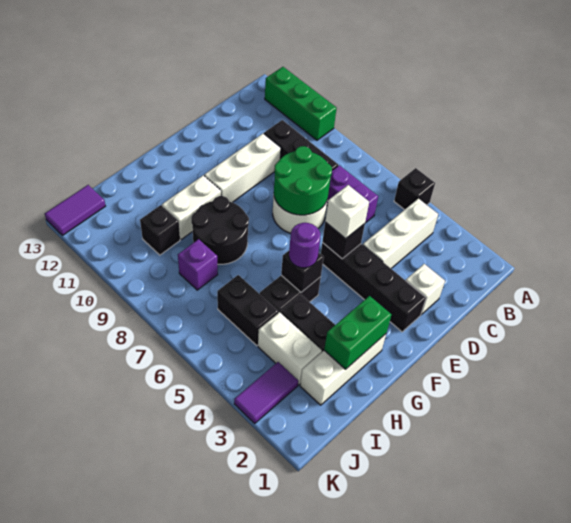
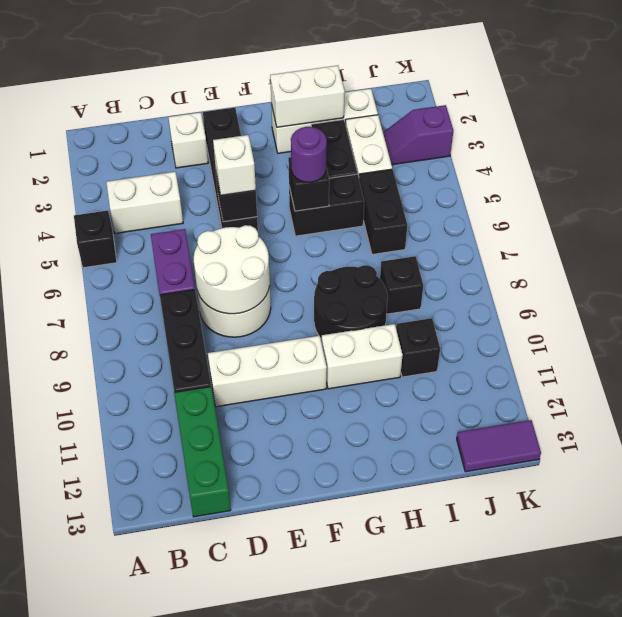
green 1x3 brick [265,67,337,140] -> green 1x3 brick moved to [174,387,231,517]
white 1x3 brick [363,199,438,268] -> white 1x2 brick [106,172,183,233]
green 2x2 round brick [274,146,332,215] -> white 2x2 round brick [194,225,270,314]
green 1x2 brick [324,296,392,369] -> white 1x2 brick [270,65,345,127]
purple 1x1 brick [178,239,218,290] -> black 1x1 brick [380,256,423,314]
purple 1x2 tile [234,362,298,423] -> purple 1x2 slope [383,105,453,165]

